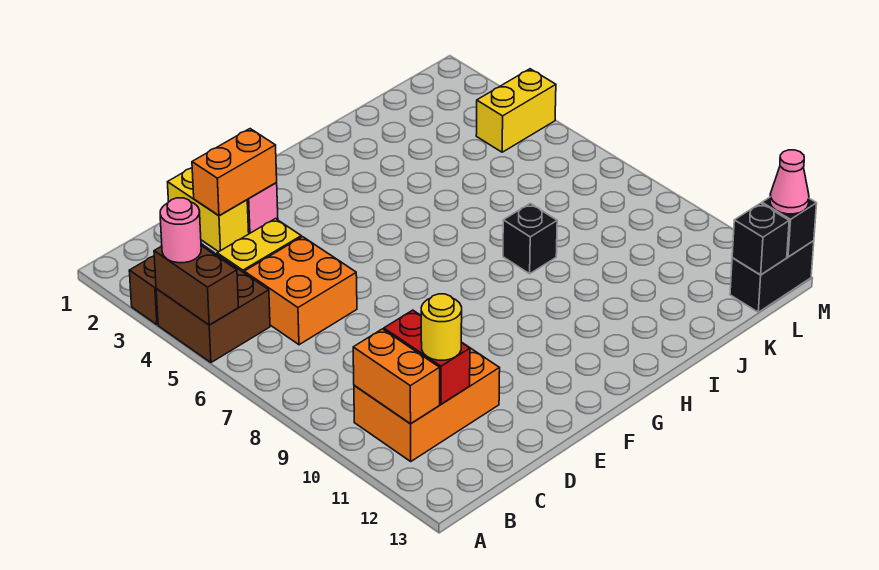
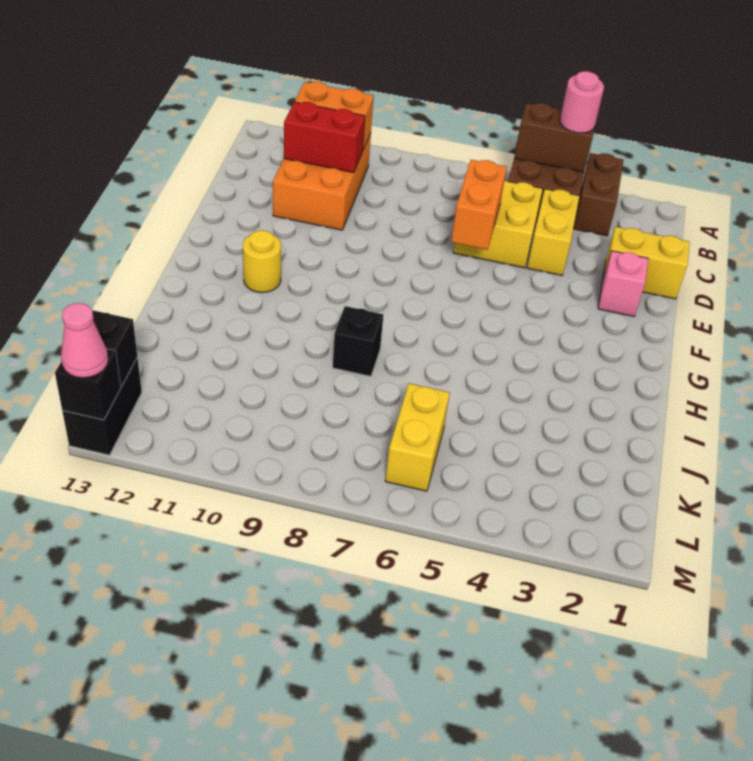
orange 2x2 brick [244,237,357,345] -> yellow 2x2 brick [453,181,543,268]
yellow 1x1 round brick [421,294,462,360] -> yellow 1x1 round brick moved to [243,230,281,293]
orange 1x2 brick [192,129,277,216] -> orange 1x2 brick moved to [451,160,507,250]
yellow 1x2 brick [476,69,556,152] -> yellow 1x2 brick moved to [385,383,450,491]

